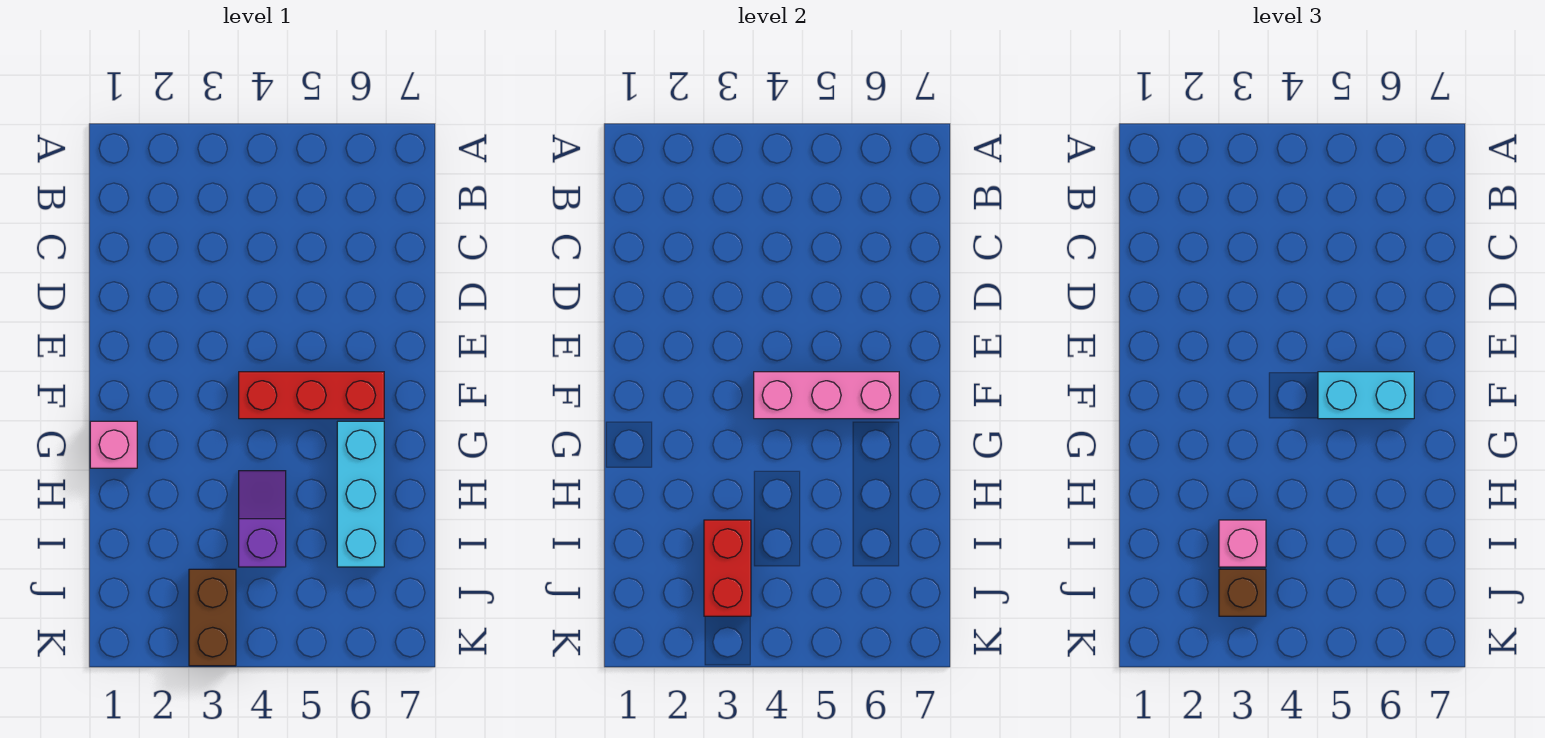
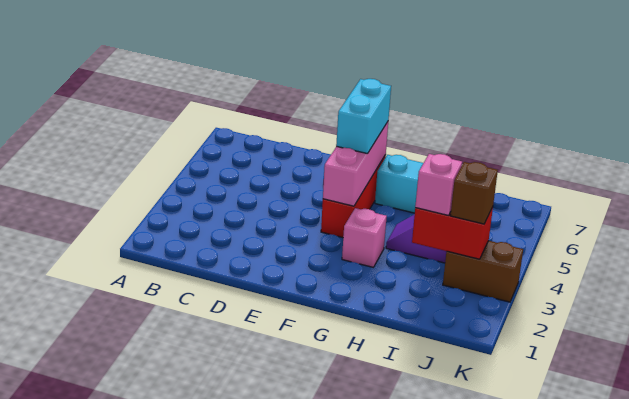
pink 1x1 brick [90,421,137,468] -> pink 1x1 brick moved to [342,208,387,267]

